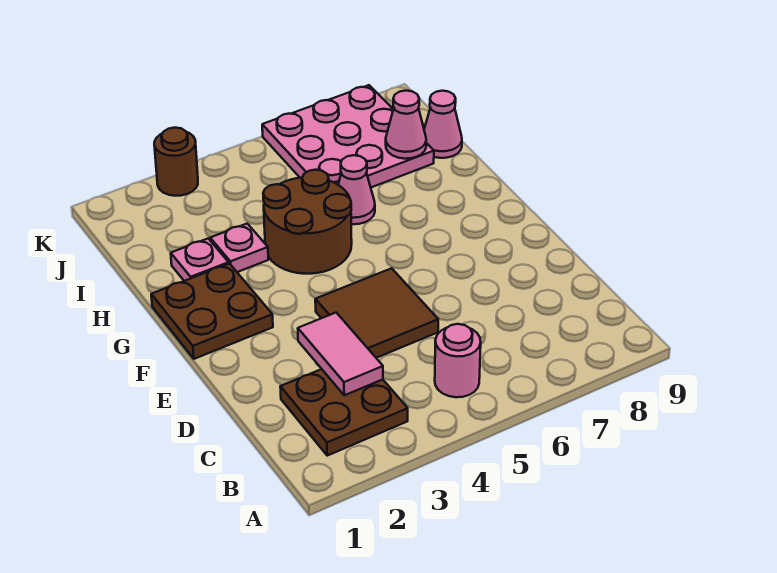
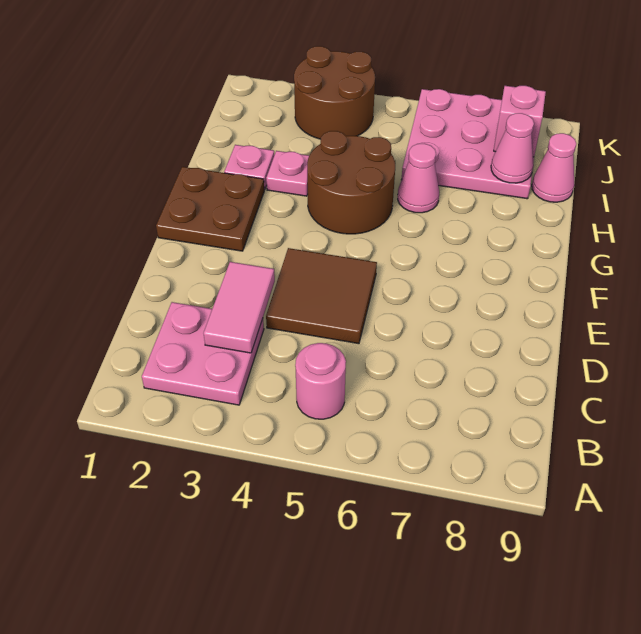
brown 2x2 plate [280,369,408,456] -> pink 2x2 plate [142,302,264,405]
none -> pink 1x1 brick [494,86,546,157]
brown 1x1 round brick [154,128,198,196] -> brown 2x2 round brick [294,46,375,139]

